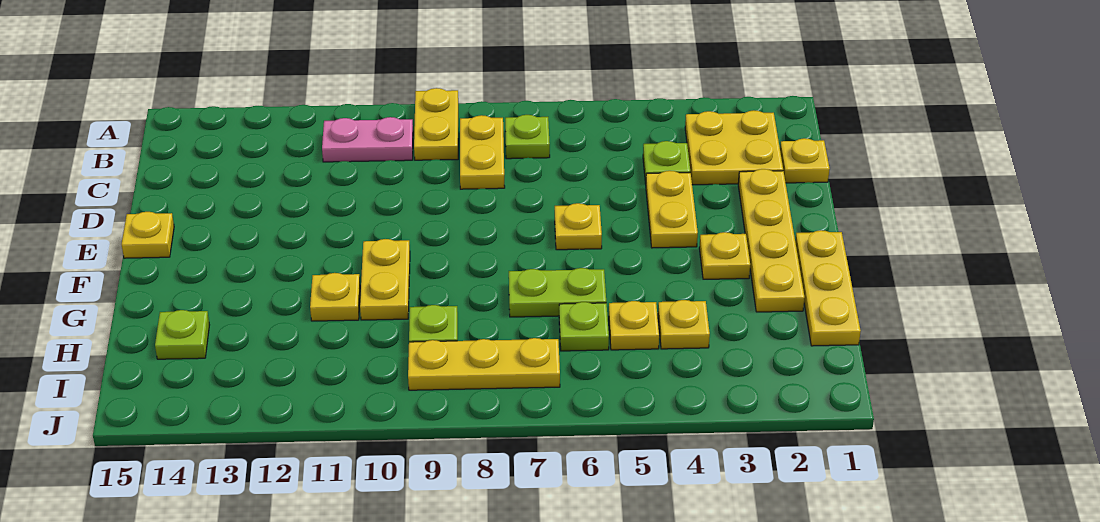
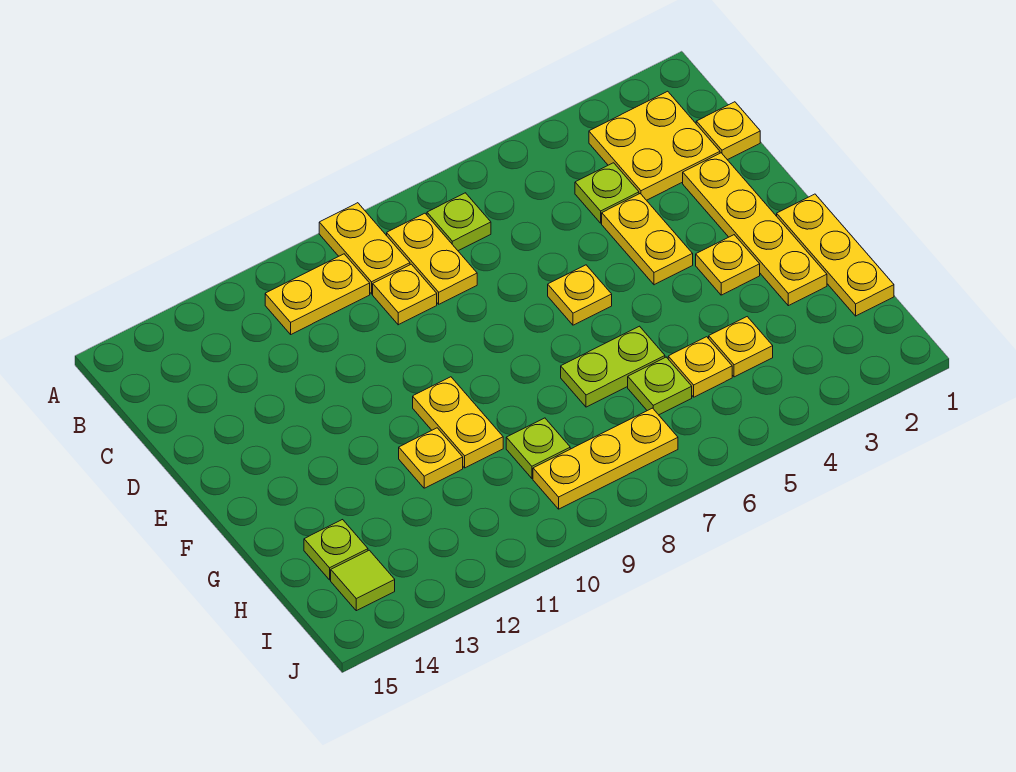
pink 1x2 plate [322,117,413,162] -> yellow 1x2 plate [265,254,370,334]
yellow 1x1 plate [122,212,174,258] -> yellow 1x1 plate moved to [373,264,437,325]
none -> lime 1x1 tile [331,550,395,611]

